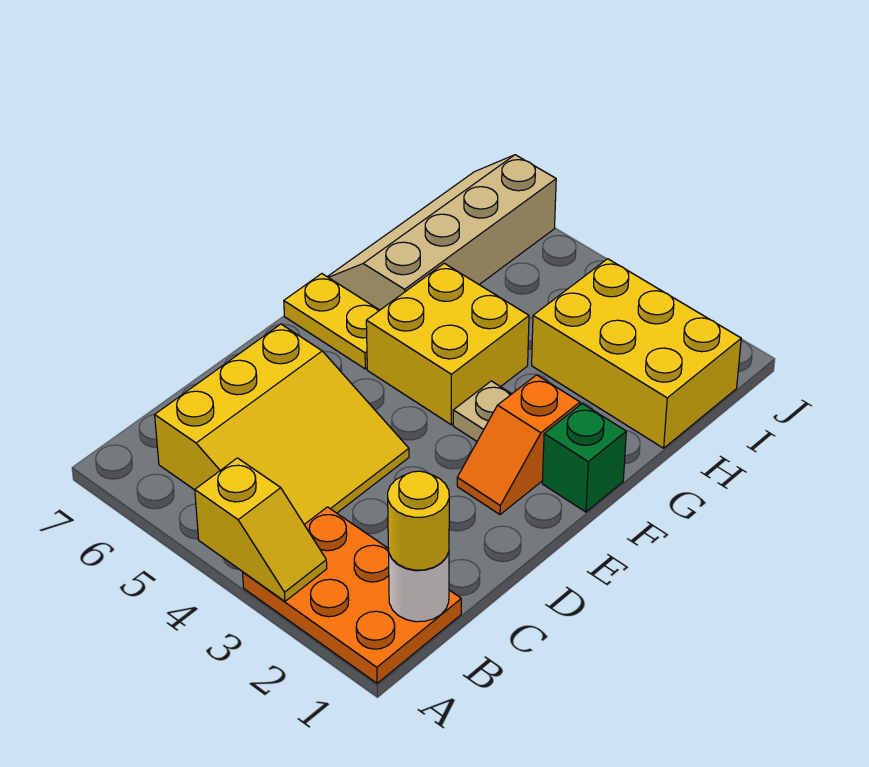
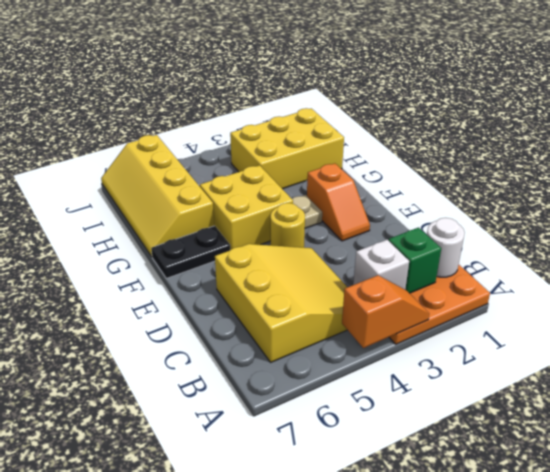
yellow 1x2 slope [195,458,327,601] -> orange 1x2 slope [342,275,429,348]
yellow 1x1 round brick [388,471,449,570] -> yellow 1x1 round brick moved to [270,203,305,247]
none -> white 1x1 brick [353,240,409,289]
green 1x1 brick [542,404,626,512] -> green 1x1 brick moved to [389,228,441,293]
yellow 1x2 plate [284,274,380,369] -> black 1x2 plate [151,226,230,278]
tan 2x4 slope [328,155,556,310] -> yellow 2x4 slope [101,135,214,257]

